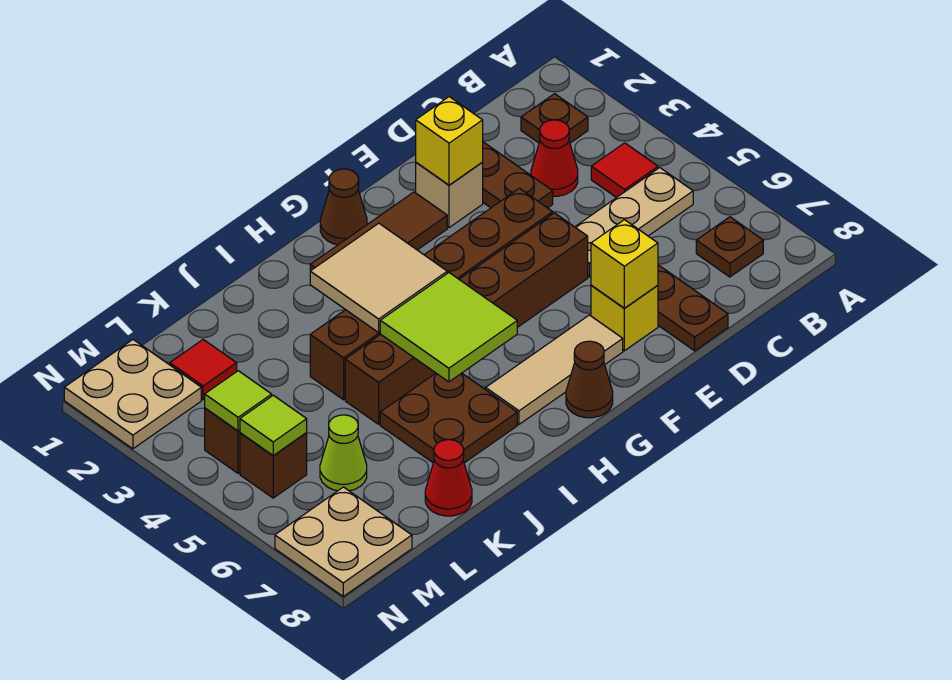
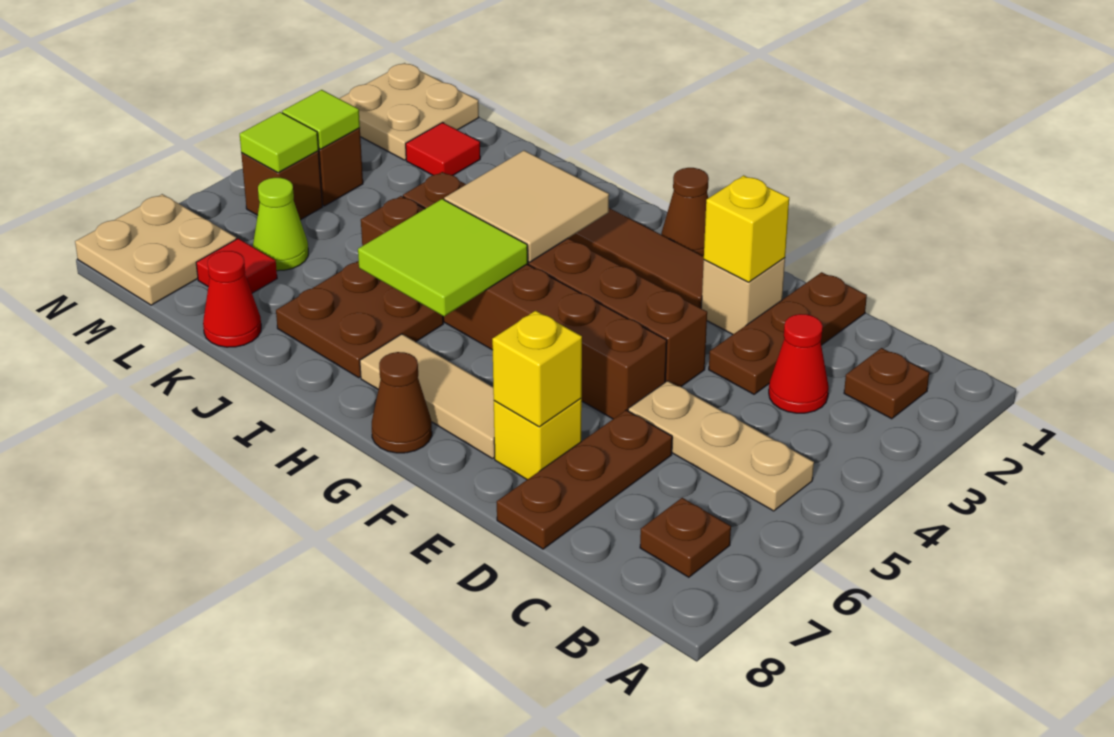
red 1x1 tile [591,143,658,198] -> red 1x1 tile moved to [196,239,277,293]

